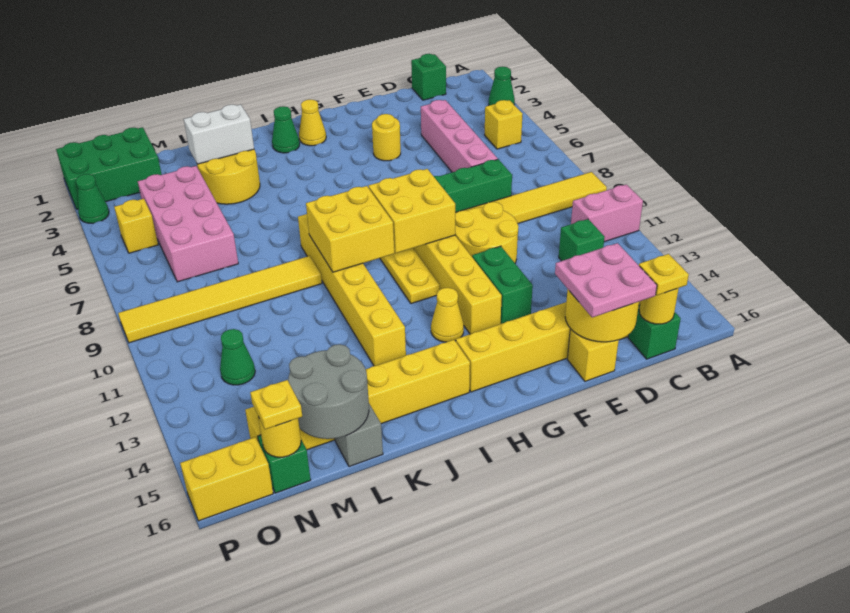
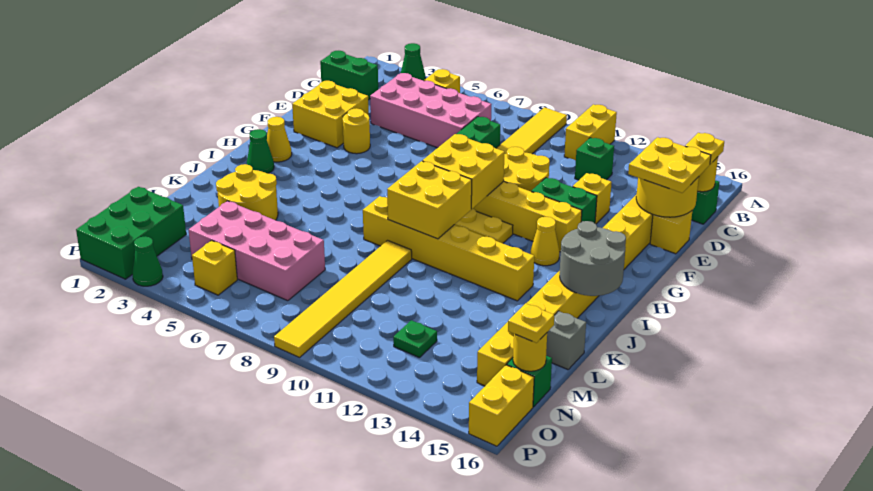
pink 1x2 brick [571,184,643,242] -> yellow 1x2 brick [564,104,617,161]
green 1x1 brick [411,54,446,100] -> green 1x2 brick [320,51,378,100]
pink 1x4 brick [421,100,497,172] -> pink 2x4 brick [370,73,492,148]
pink 2x2 plate [555,243,657,317] -> yellow 2x2 plate [628,137,711,193]
none -> yellow 2x2 brick [292,81,369,148]
none -> yellow 1x1 brick [573,173,612,224]
white 1x2 brick [184,105,254,164] -> none
grey 2x2 round brick [288,344,369,439] -> grey 2x2 round brick moved to [560,221,626,296]
green 1x1 cone [220,329,255,385] -> green 1x1 plate [393,320,437,358]

